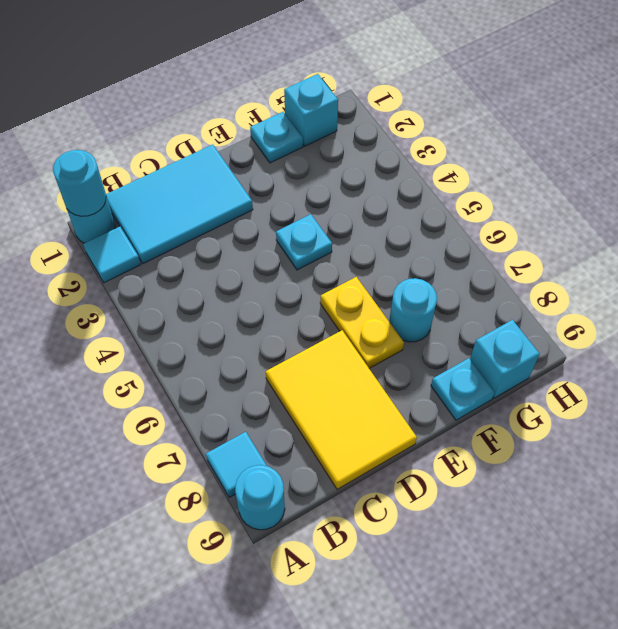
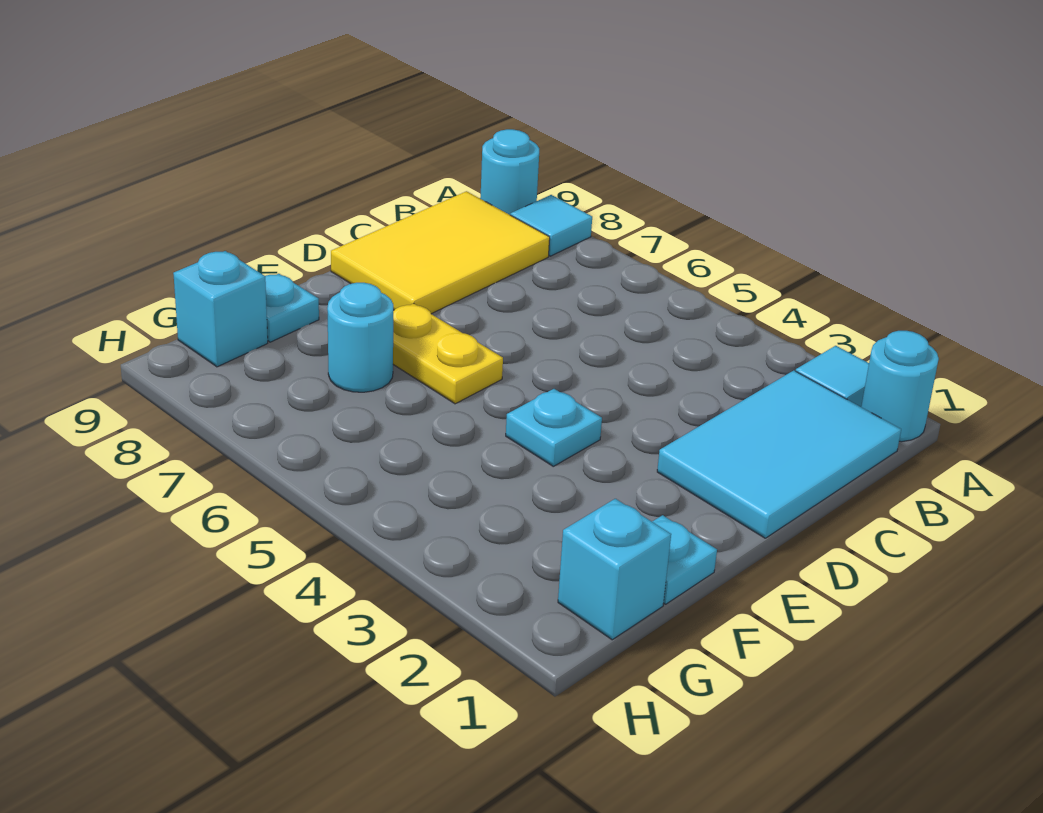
cyan 1x1 round brick [53,150,106,216] -> none
yellow 2x3 tile [266,330,417,489] -> yellow 2x3 tile turned to [331,191,550,314]

